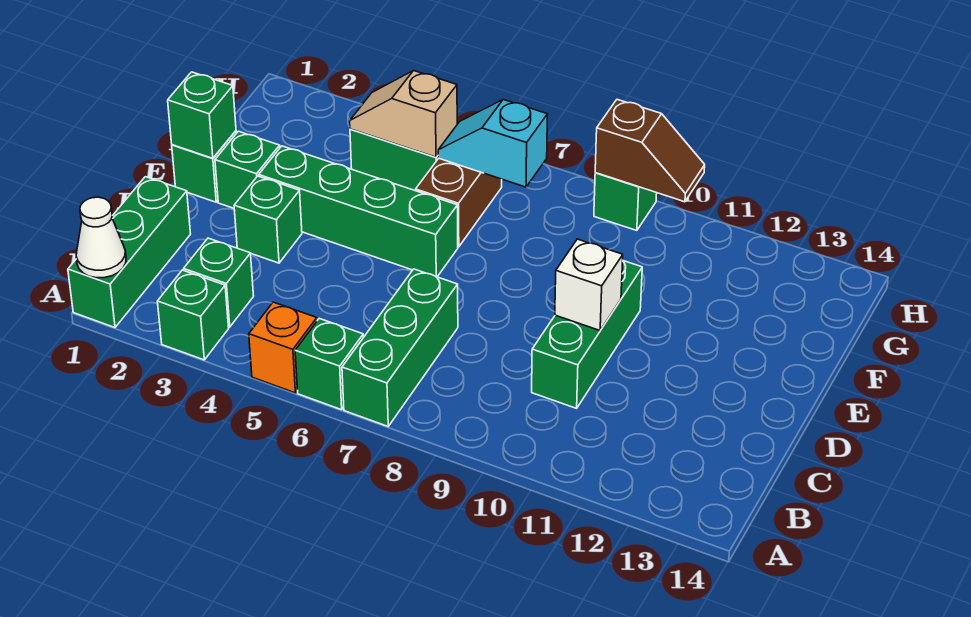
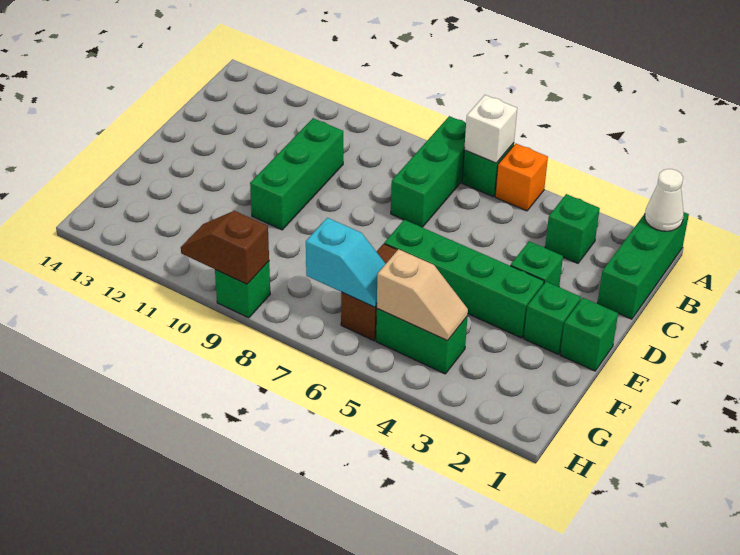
green 1x1 brick [157,270,229,360] -> none
white 1x1 brick [555,239,623,330] -> white 1x1 brick moved to [464,95,517,163]
green 1x1 brick [168,72,236,158] -> none

